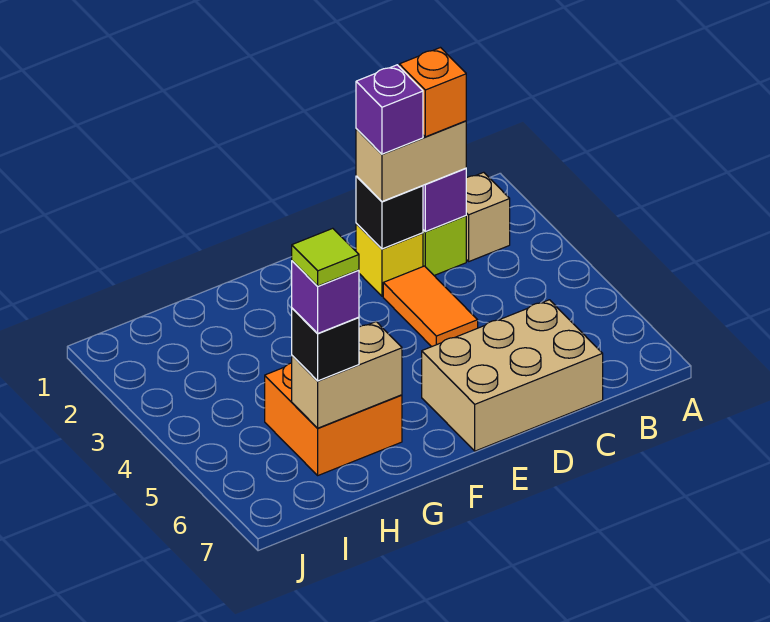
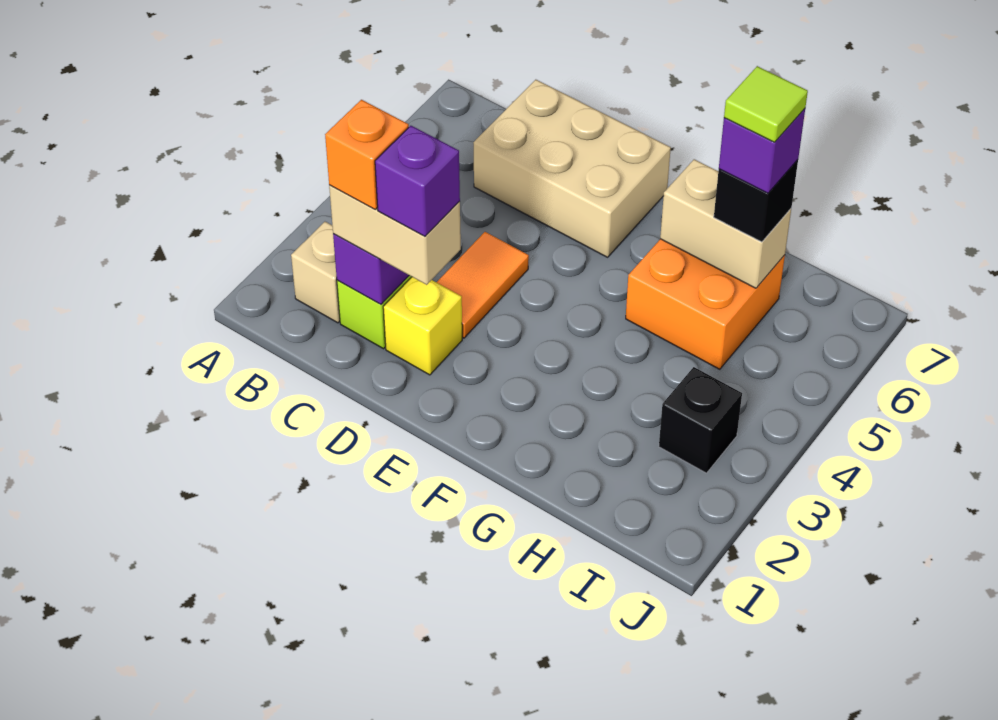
black 1x1 brick [356,176,423,249] -> black 1x1 brick moved to [659,367,742,473]

